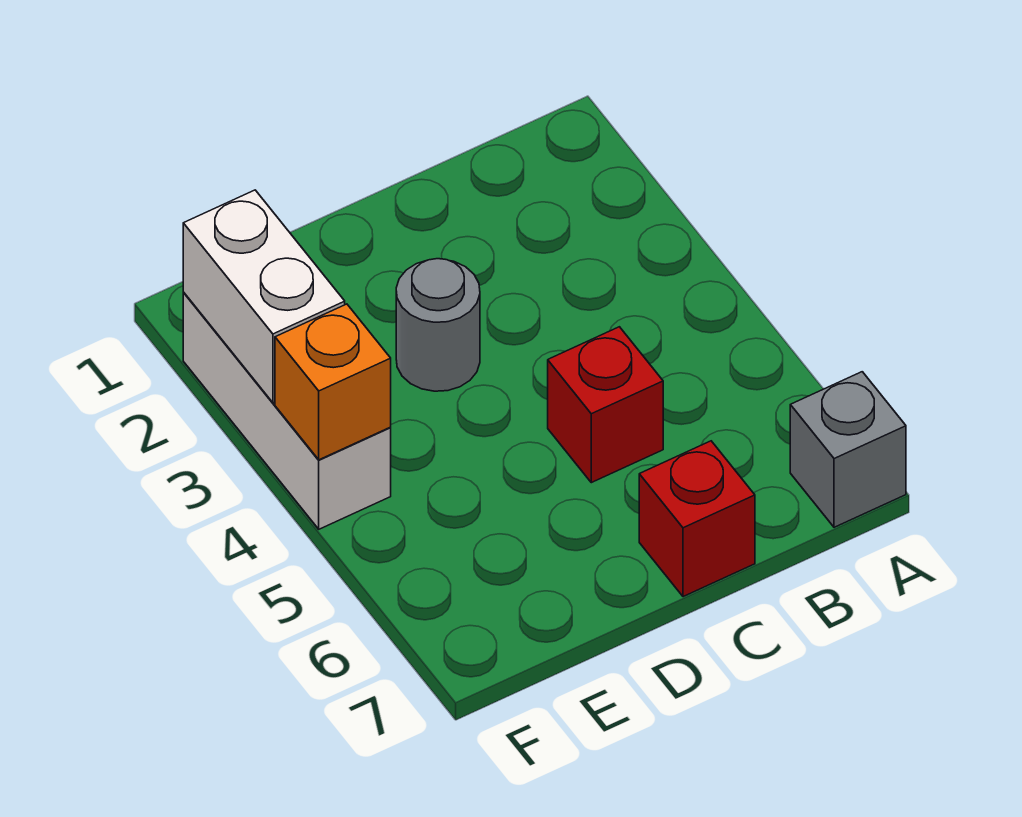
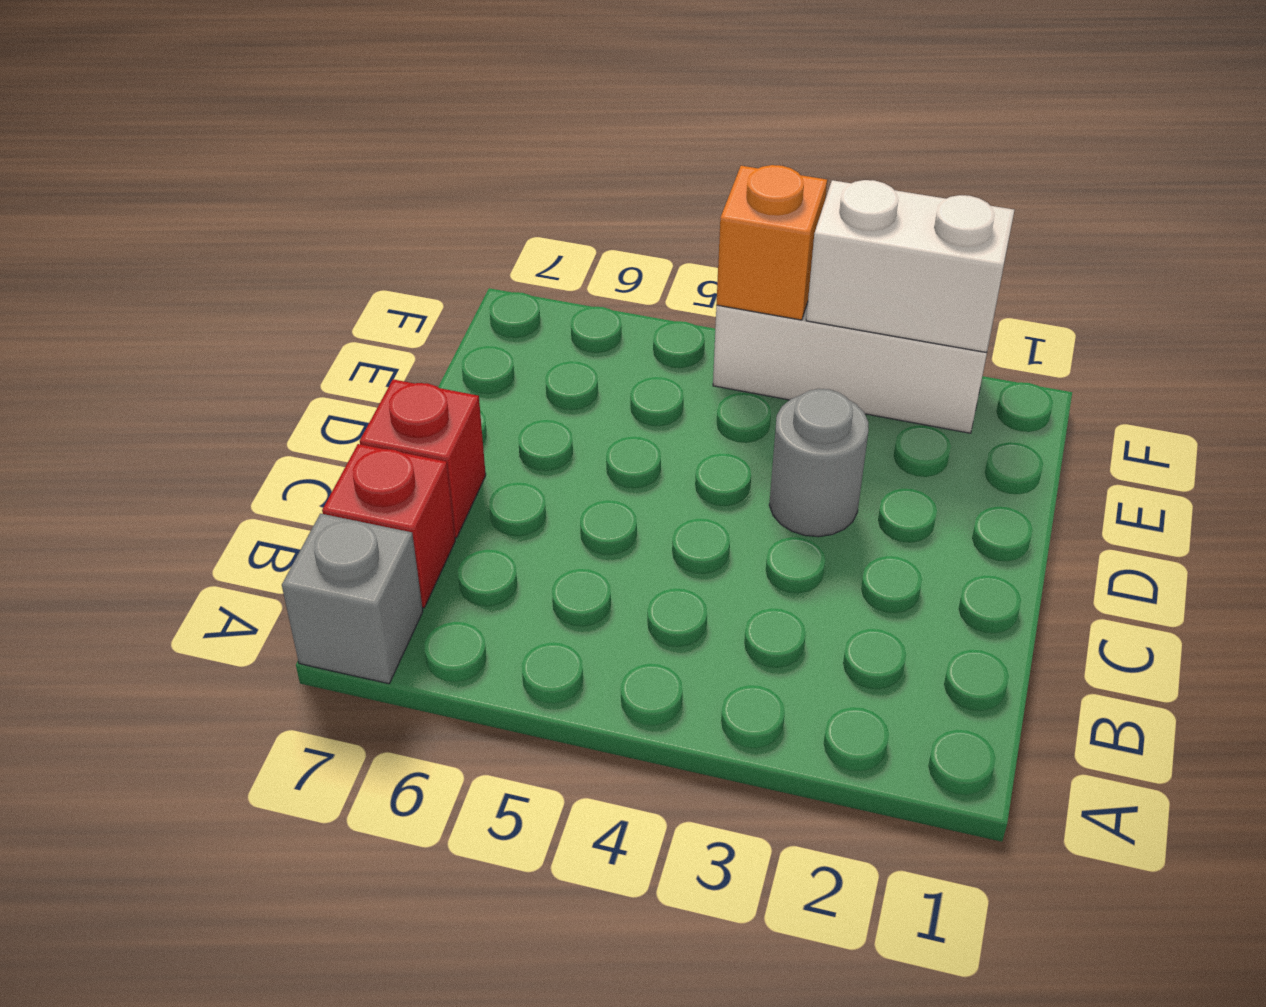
red 1x1 brick [548,327,663,483] -> red 1x1 brick moved to [322,444,455,608]

